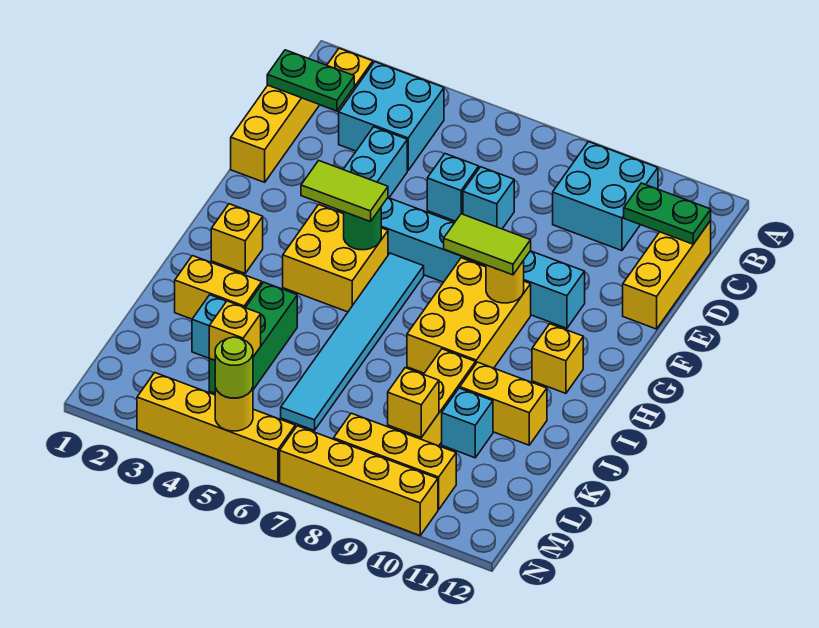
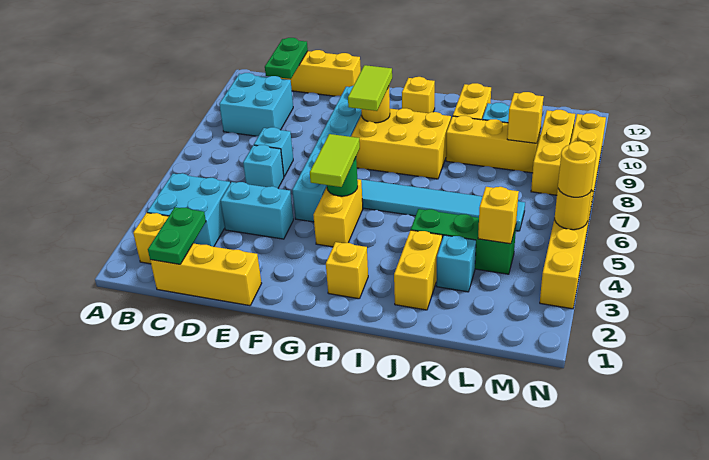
yellow 2x2 brick [283,205,388,312] -> yellow 1x2 brick [313,179,363,247]
lime 1x1 round brick [215,337,253,398] -> yellow 1x1 round brick [558,141,596,197]

